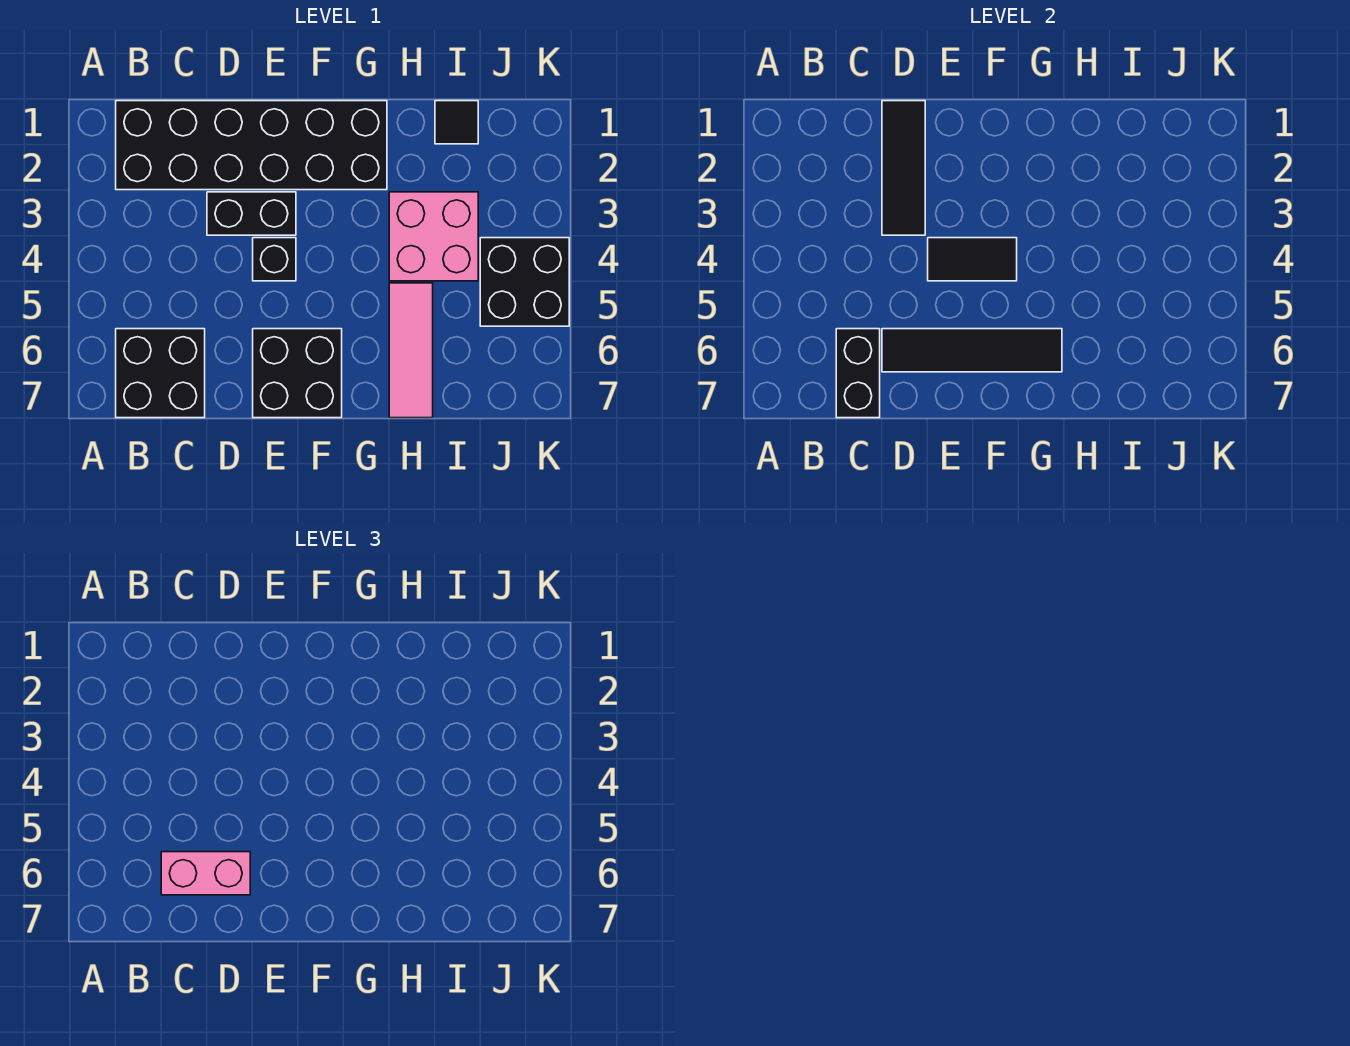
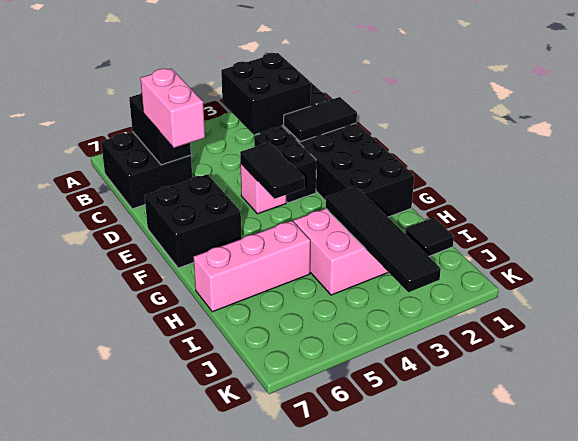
black 1x2 brick [836,329,880,418] -> black 1x2 brick turned to [129,92,191,165]
black 1x3 tile [882,101,925,235] -> black 1x2 tile [284,97,357,142]
black 1x4 tile [882,329,1062,372] -> black 1x4 tile moved to [326,186,441,292]
black 1x1 brick [253,238,296,281] -> pink 1x1 brick [241,164,286,214]
pink 1x3 tile [389,283,433,418] -> pink 1x3 brick [194,221,310,312]
black 2x2 brick [480,238,569,326] -> black 2x2 brick moved to [221,53,311,135]

